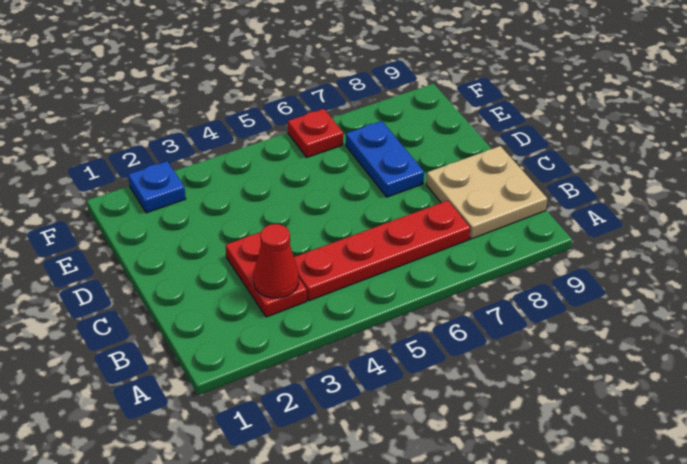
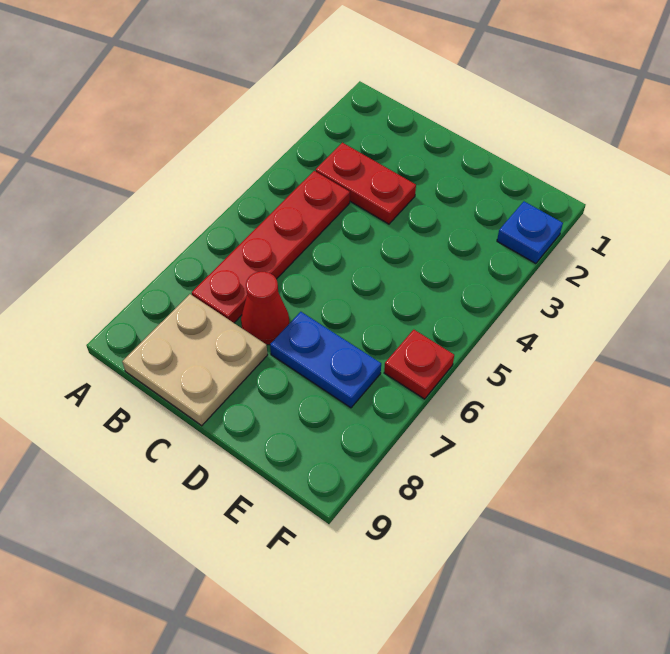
red 1x1 cone [253,224,299,298] -> red 1x1 cone moved to [241,272,289,345]

